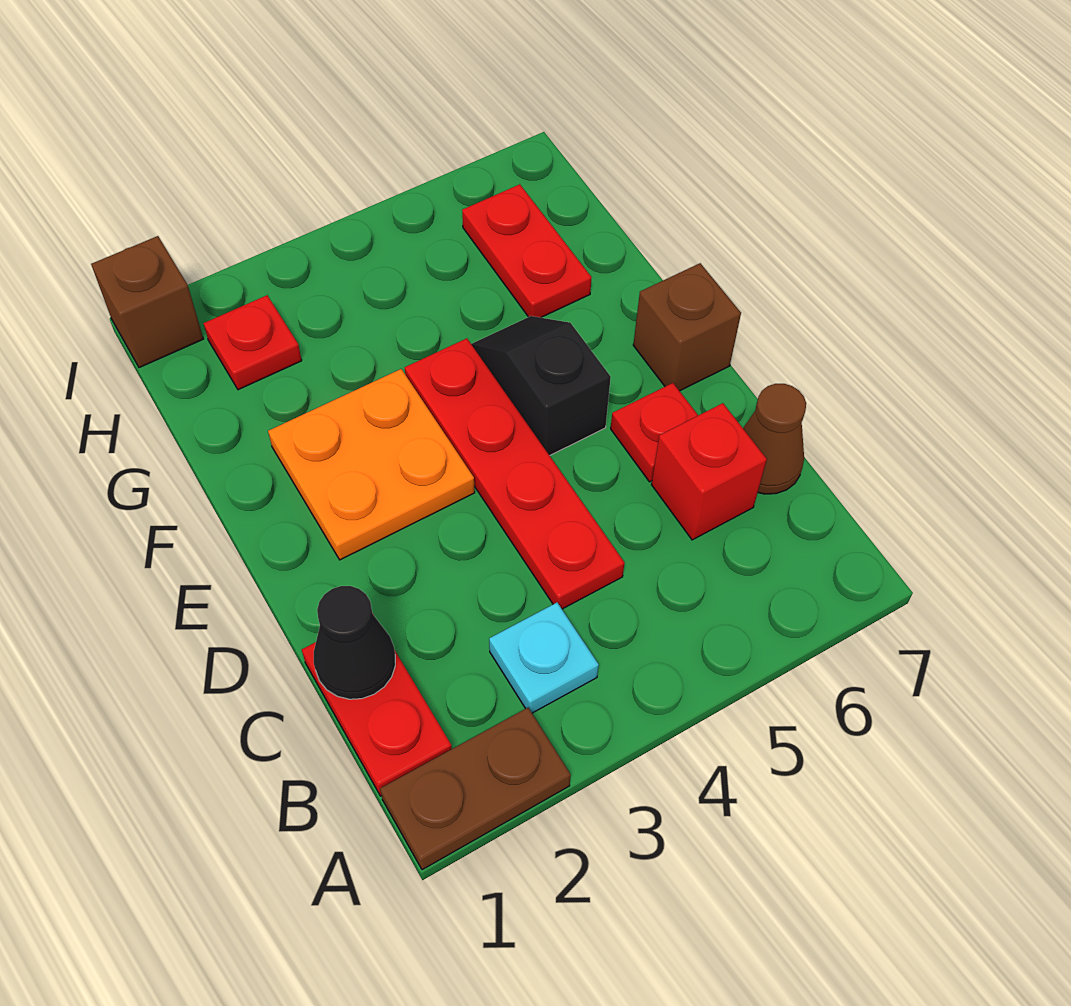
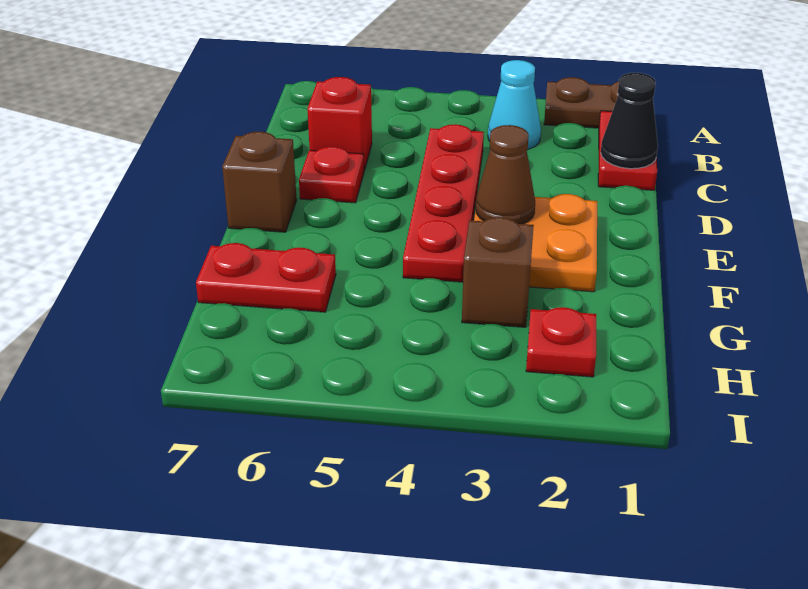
cyan 1x1 plate [489,603,599,713] -> cyan 1x1 cone [488,60,541,149]
brown 1x1 cone [743,384,806,494] -> brown 1x1 cone moved to [476,125,535,224]
black 1x2 slope [472,316,611,456] -> none
red 1x2 plate [462,184,592,318] -> red 1x2 plate turned to [196,243,336,312]
brown 1x1 brick [91,236,203,368] -> brown 1x1 brick moved to [462,217,534,327]

